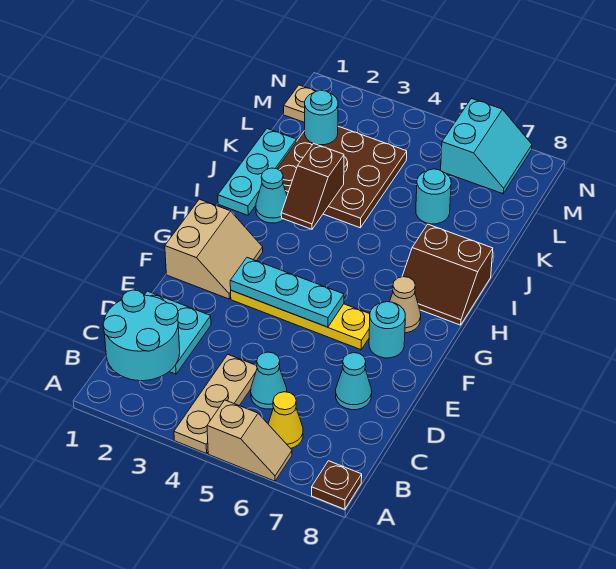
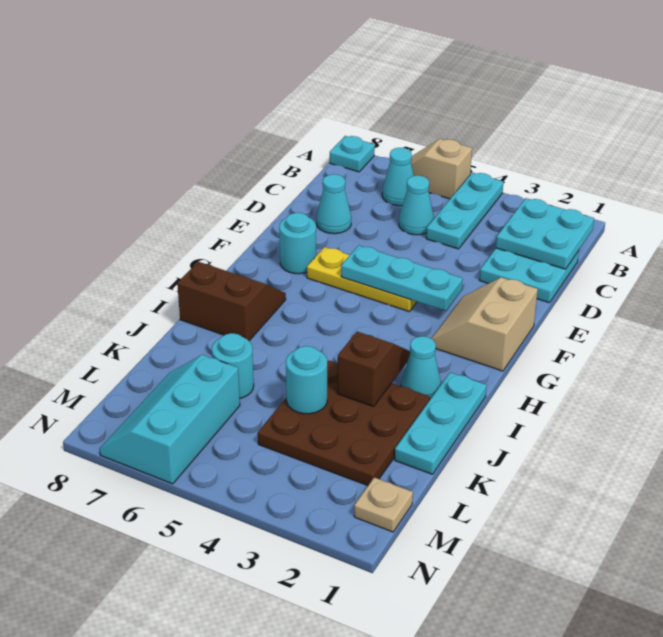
tan 1x3 plate [174,355,257,454] -> cyan 1x3 plate [426,172,503,249]
brown 1x1 plate [312,461,362,509] -> cyan 1x1 plate [330,136,375,172]
cyan 2x2 round brick [103,290,180,381] -> cyan 2x2 plate [496,198,594,269]
yellow 1x1 cone [268,392,303,448] -> cyan 1x1 cone [382,148,414,206]
yellow 1x4 plate [231,290,370,350] -> yellow 1x3 plate [307,247,417,311]
tan 1x1 cone [390,277,421,333] -> none
cyan 1x1 round brick [305,90,338,145] -> cyan 1x1 round brick moved to [286,346,327,414]
cyan 2x2 slope [441,98,532,194] -> cyan 2x3 slope [100,355,240,484]

